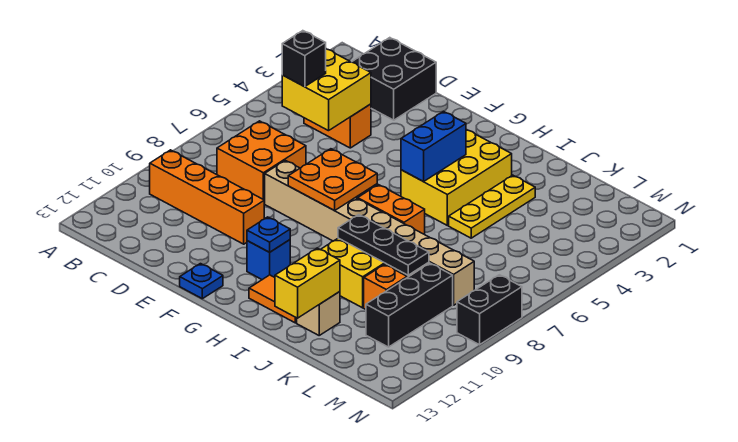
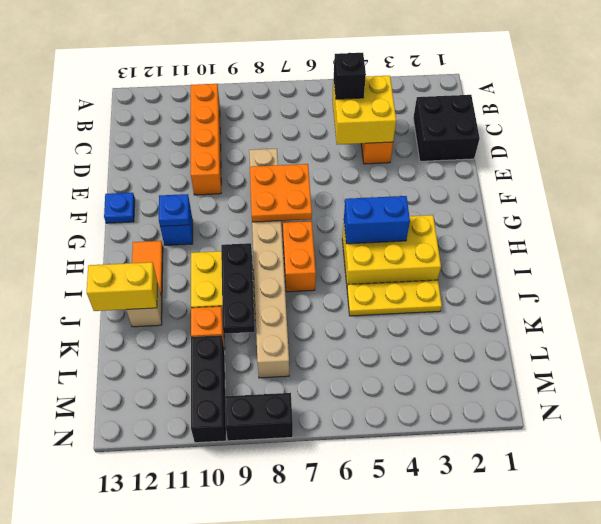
orange 2x2 brick [217,121,306,203] -> none
black 1x3 brick [366,263,453,347] -> black 1x3 brick turned to [191,335,226,443]

